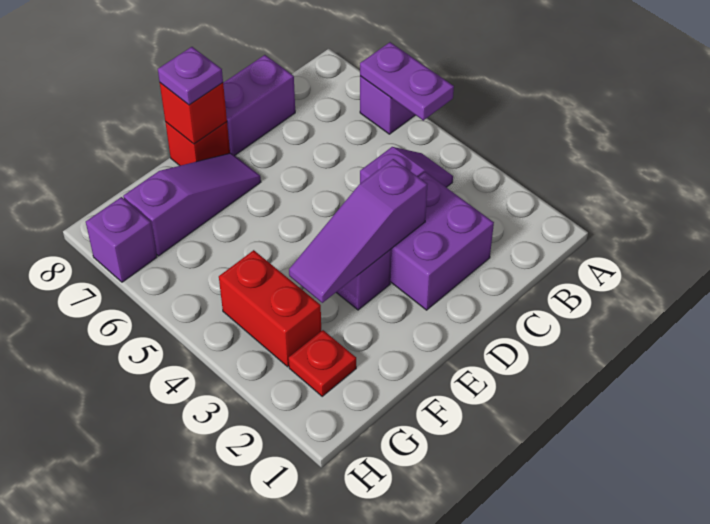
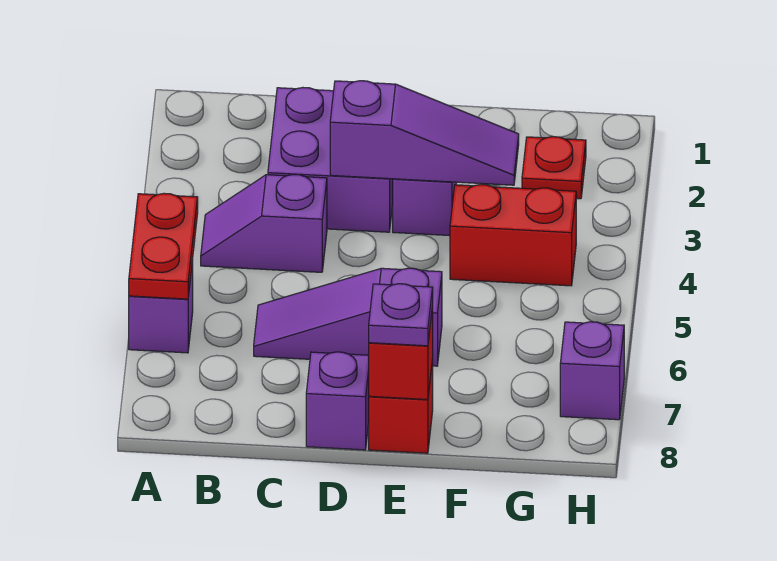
purple 1x2 plate [360,42,454,120] -> red 1x2 plate [129,193,198,299]
purple 1x2 brick [223,55,295,155] -> purple 1x1 brick [306,352,369,450]
purple 1x3 slope [123,153,261,256] -> purple 1x3 slope moved to [254,268,442,366]
red 1x2 brick [219,250,321,367] -> red 1x2 brick turned to [450,185,576,286]

